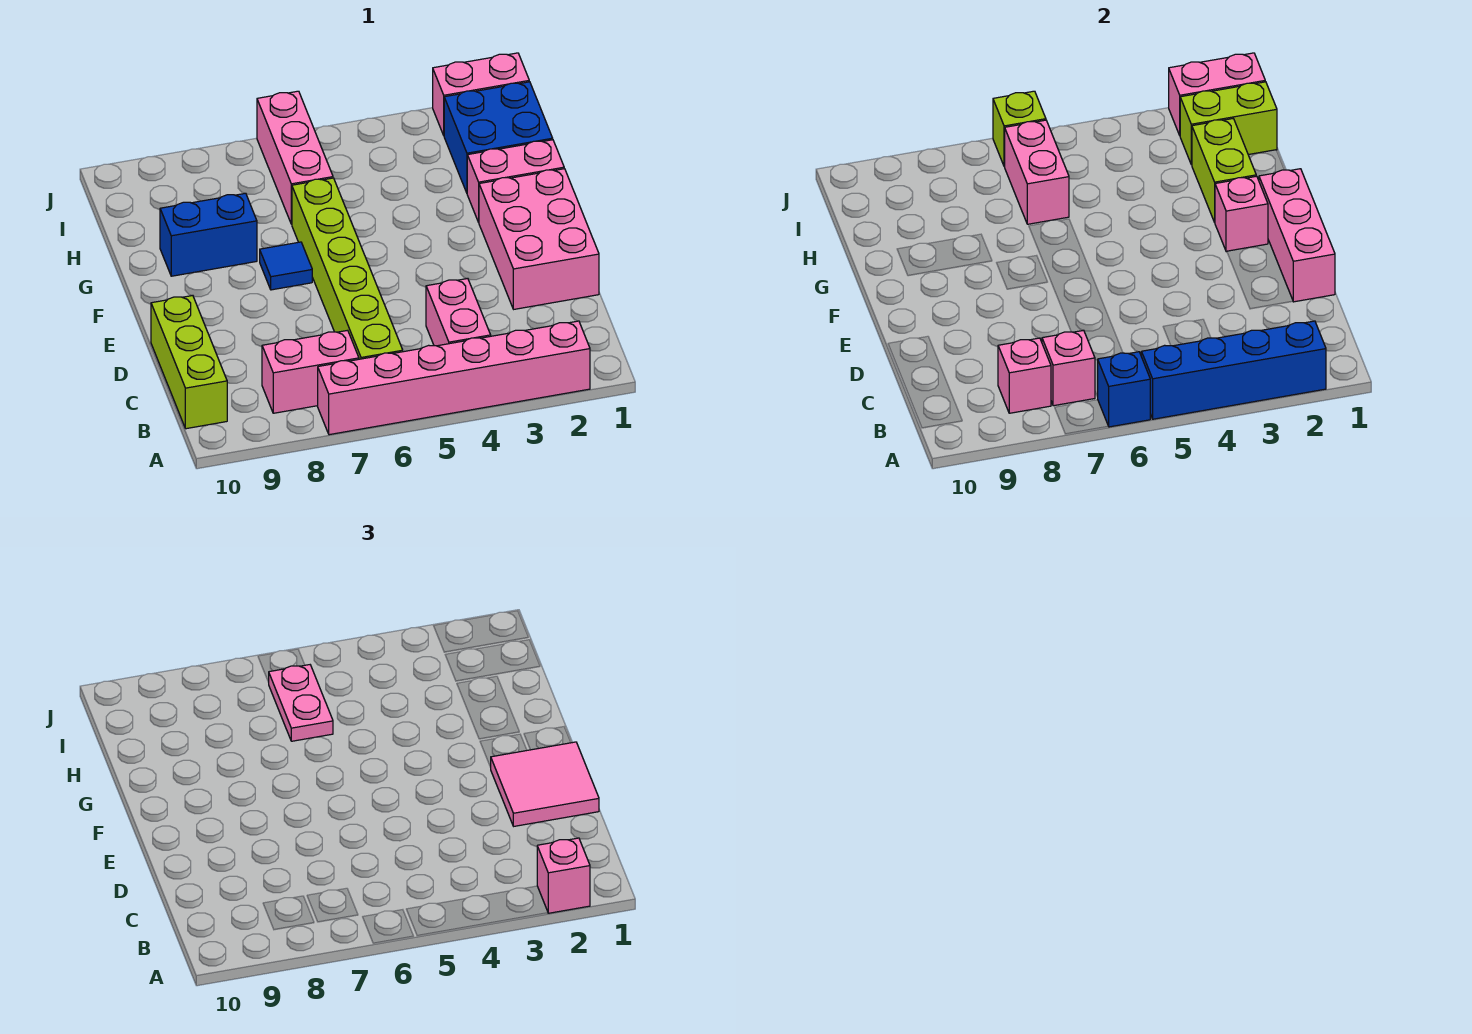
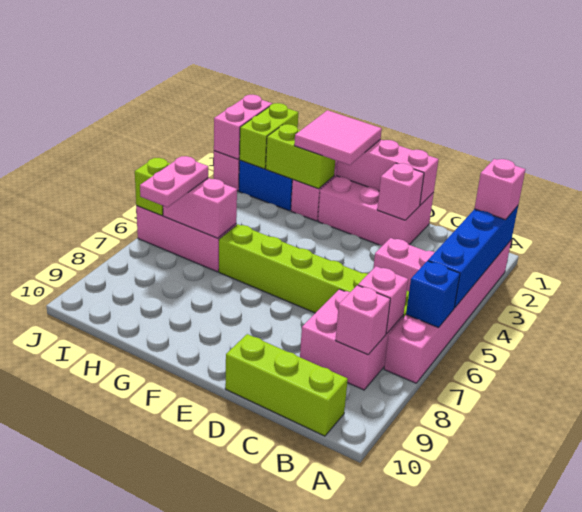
pink 1x2 brick [262,330,359,413] -> pink 2x2 brick [300,289,403,390]
pink 2x2 tile [491,742,599,826] -> pink 2x2 tile moved to [294,110,382,165]
pink 1x1 brick [1215,176,1268,252] -> pink 1x1 brick moved to [377,163,424,220]
blue 1x1 tile [260,242,312,290] -> none
blue 1x2 brick [160,193,257,276] -> none
pink 1x2 plate [269,665,333,741] -> pink 1x2 plate turned to [140,156,208,207]

